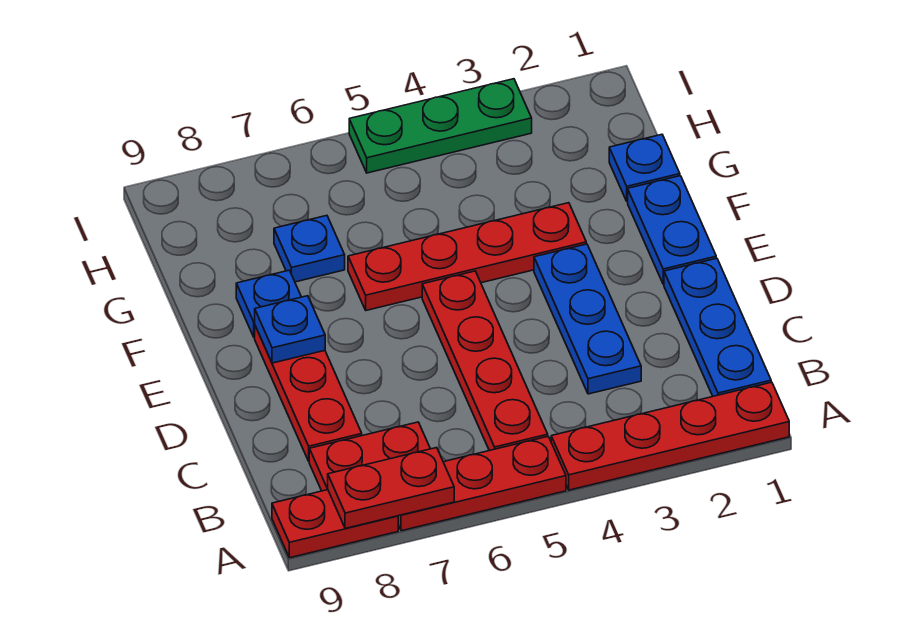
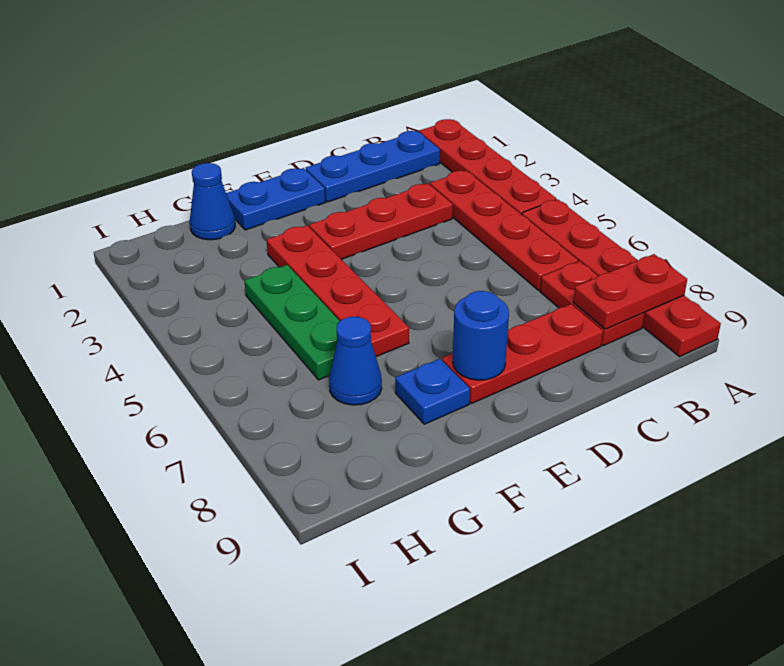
red 1x2 plate [328,448,454,528] -> red 1x2 plate turned to [573,254,687,329]
red 1x4 plate [422,271,548,451] -> red 1x4 plate turned to [430,170,578,290]
blue 1x3 plate [534,244,641,394] -> red 1x3 plate [309,184,453,259]
blue 1x1 plate [255,296,325,363] -> blue 1x1 round brick [453,291,509,380]
blue 1x1 plate [609,134,680,202] -> blue 1x1 cone [190,163,235,240]
blue 1x1 plate [274,216,345,282] -> blue 1x1 cone [329,317,382,405]
green 1x3 plate [349,79,532,173] -> green 1x3 plate moved to [244,265,340,380]

